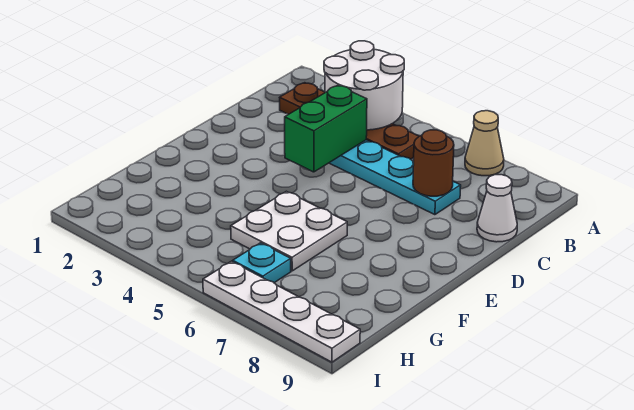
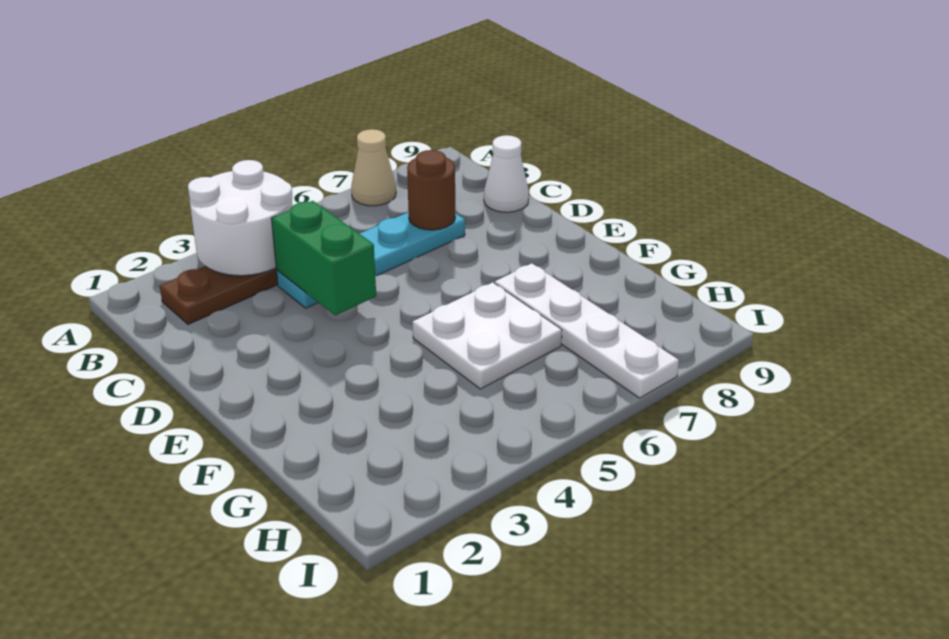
cyan 1x1 plate [233,243,291,283] -> none
white 1x4 plate [203,261,360,362] -> white 1x4 plate turned to [495,264,679,398]

